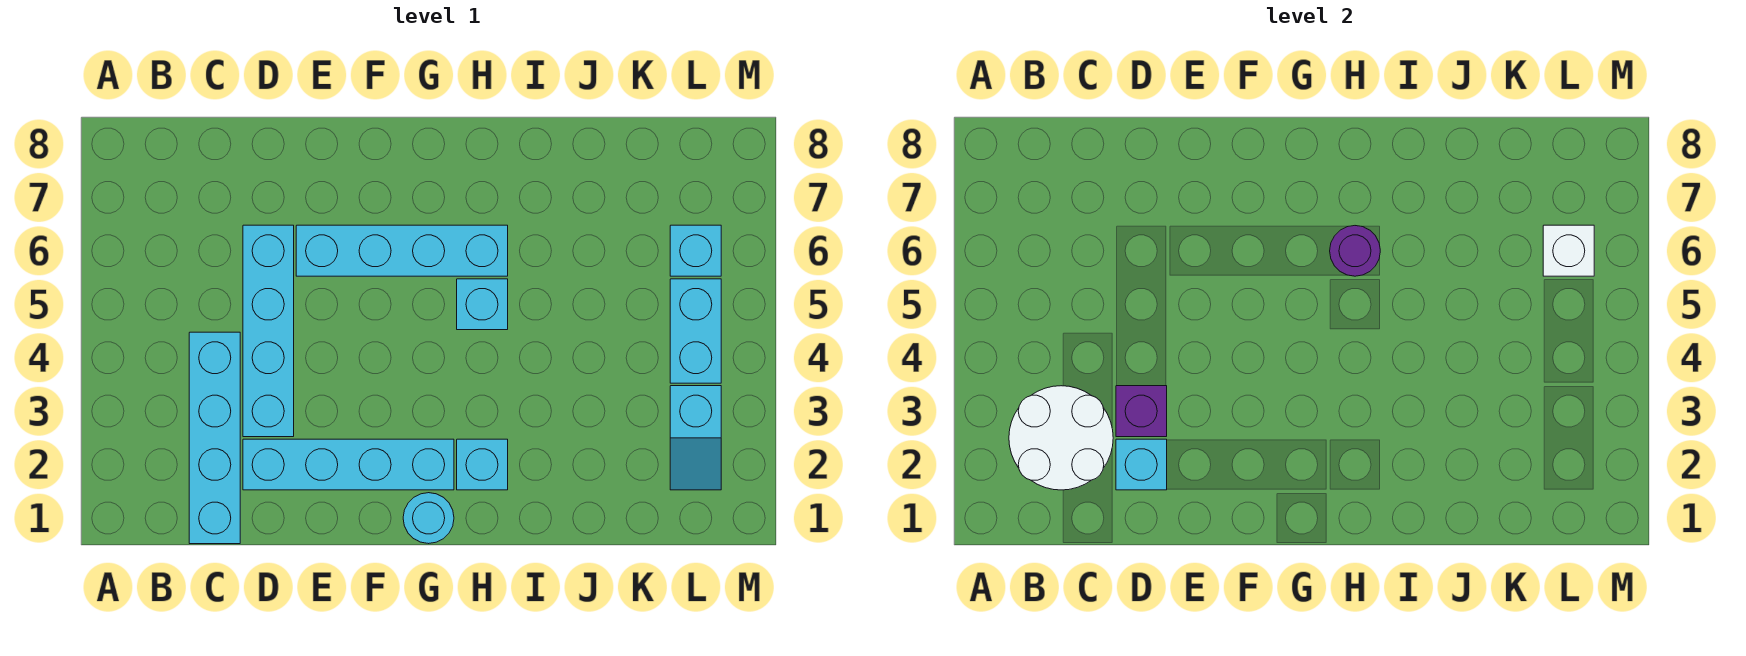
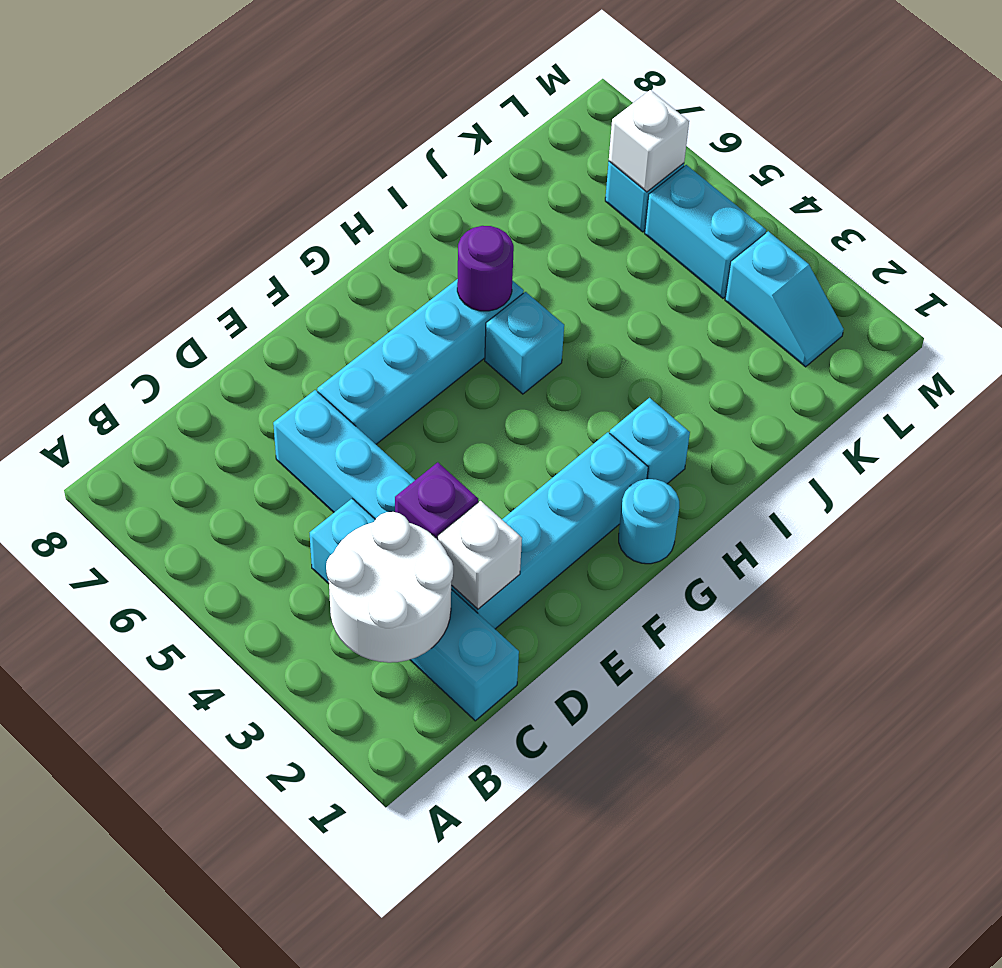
cyan 1x1 brick [1116,439,1167,490] -> white 1x1 brick [438,501,522,609]

